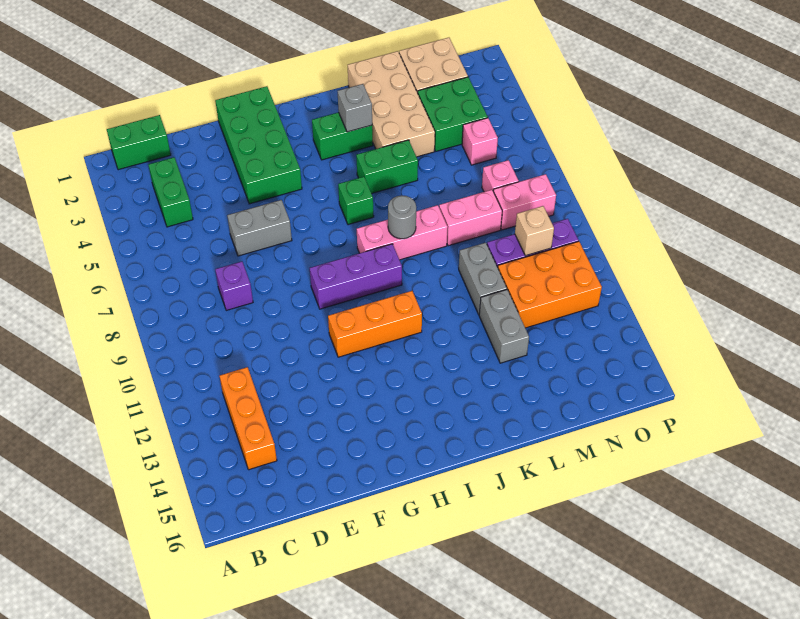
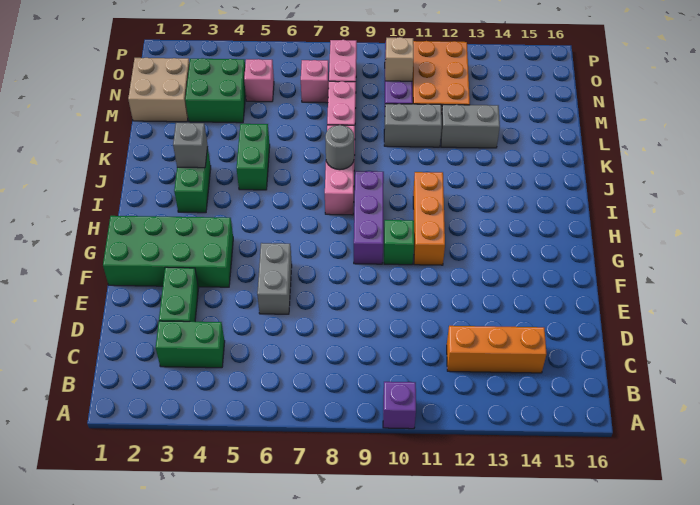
green 1x2 brick [107,115,171,170] -> green 1x2 brick moved to [159,267,199,322]
purple 1x1 brick [215,262,253,310] -> purple 1x1 brick moved to [383,382,416,429]
green 1x1 brick [338,177,374,225] -> green 1x1 brick moved to [384,220,414,265]
tan 2x4 brick [348,51,435,157] -> none

